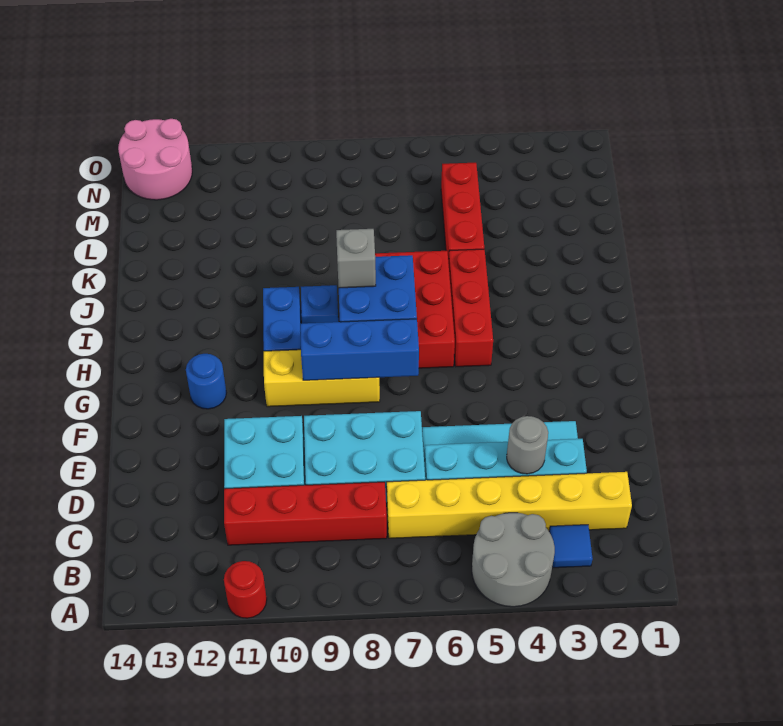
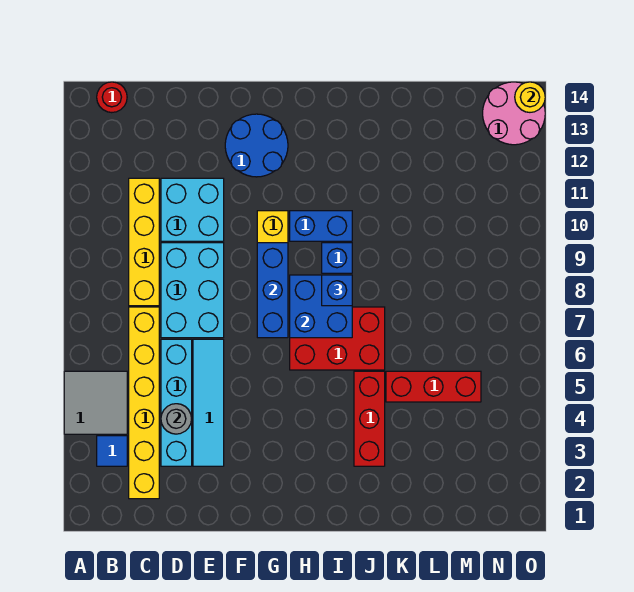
grey 2x2 round brick [472,513,555,607] -> grey 2x2 tile [64,371,127,434]
red 1x1 round brick [224,561,267,618] -> red 1x1 round brick moved to [97,82,127,113]
red 1x4 brick [224,482,387,545] -> yellow 1x4 brick [129,178,159,306]
blue 1x1 round brick [186,354,226,409] -> blue 2x2 round brick [225,114,288,177]
red 1x3 brick [449,249,493,367] -> red 1x3 brick turned to [354,371,385,466]
grey 1x1 brick [336,229,376,288] -> blue 1x1 brick [322,275,352,306]
none -> yellow 1x1 round brick [515,82,545,112]

